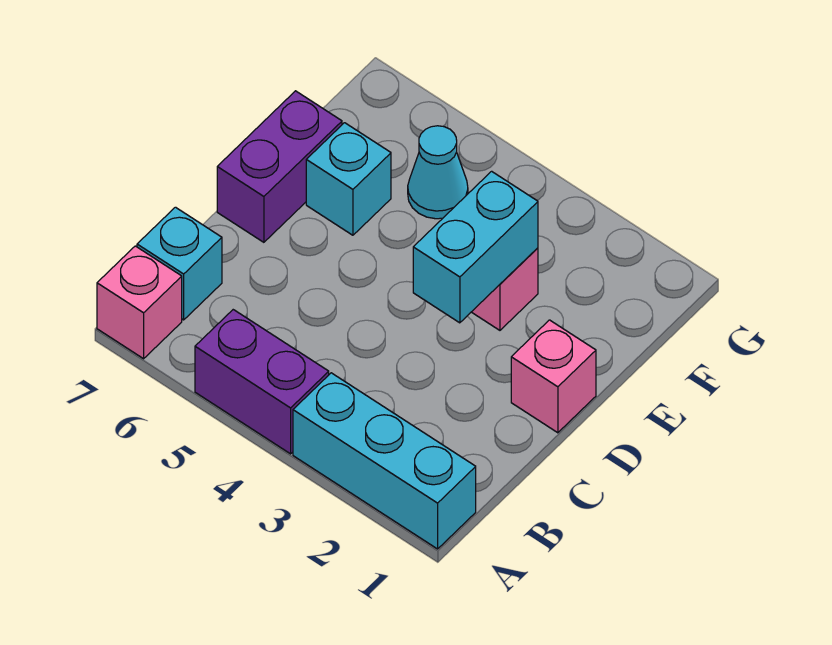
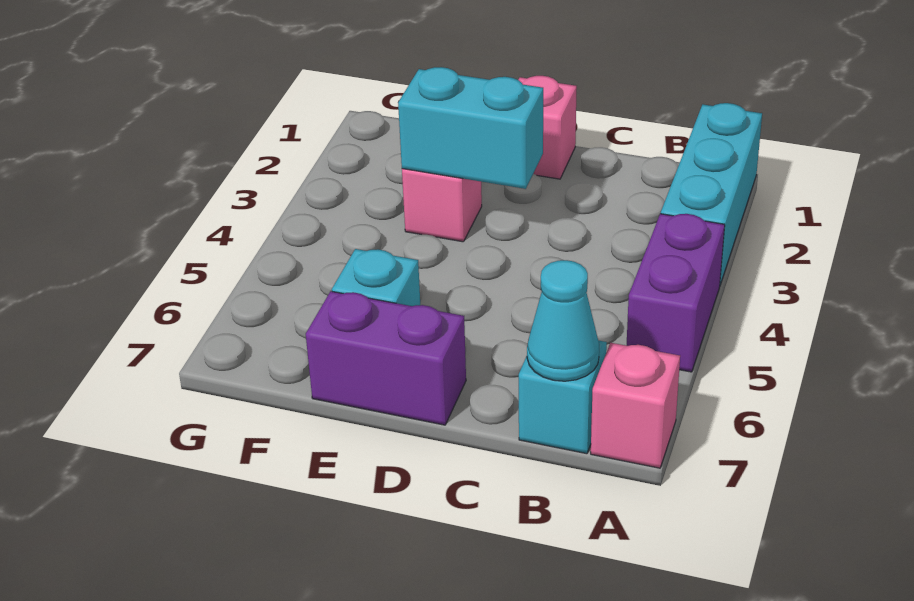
cyan 1x1 cone [408,126,468,219] -> cyan 1x1 cone moved to [527,260,599,381]

